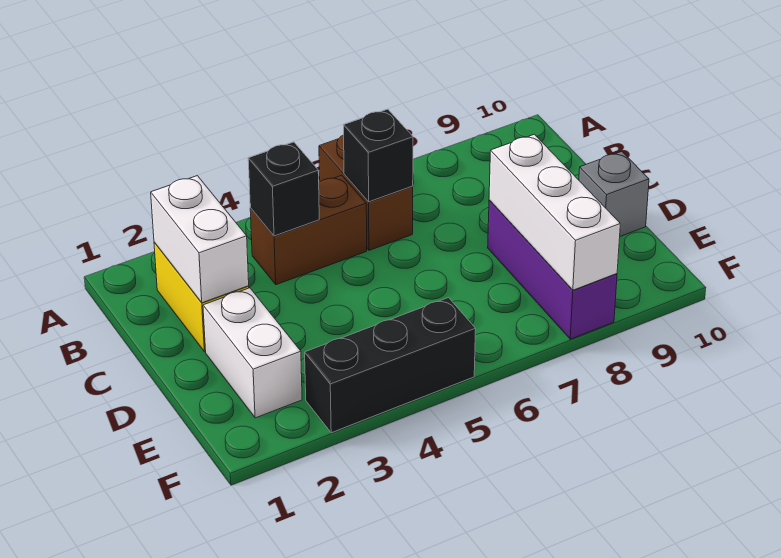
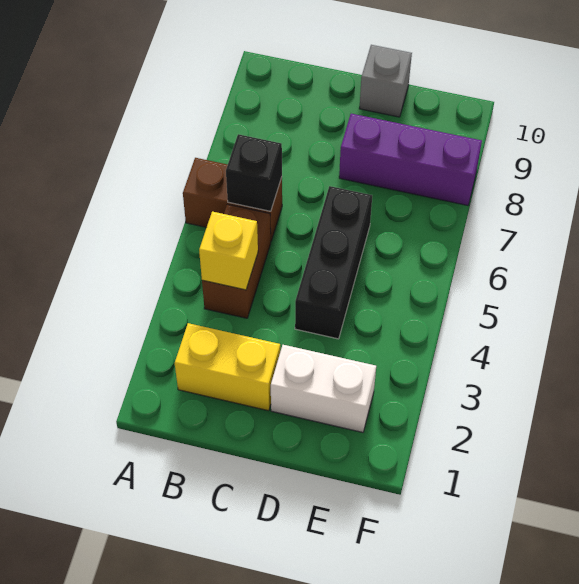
white 1x2 brick [151,176,249,303] -> none
black 1x1 brick [248,142,319,236] -> yellow 1x1 brick [199,212,258,290]
white 1x3 brick [489,134,620,290] -> none
black 1x3 brick [305,298,476,433] -> black 1x3 brick moved to [295,186,372,339]

